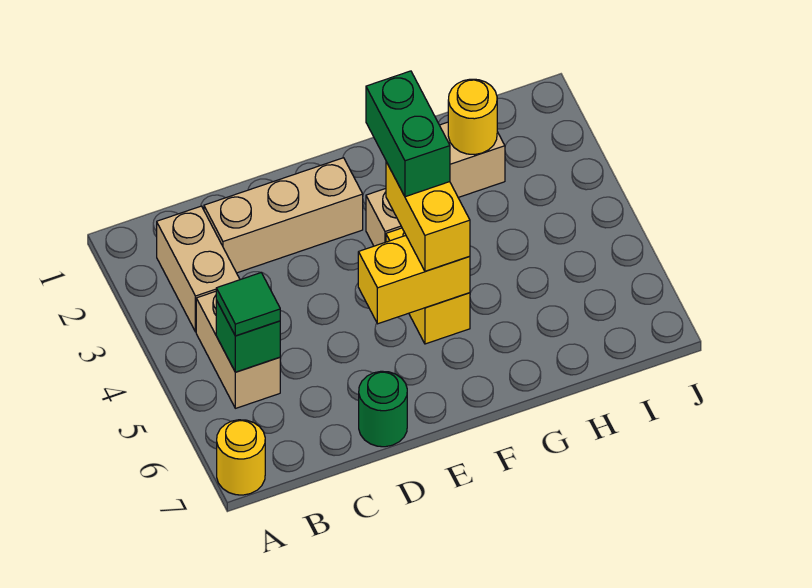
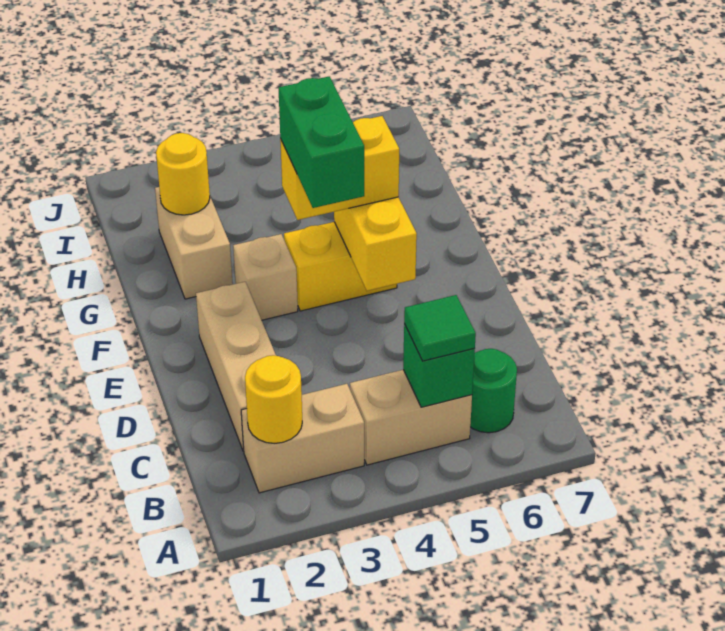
yellow 1x1 round brick [217,420,265,495] -> yellow 1x1 round brick moved to [245,355,302,443]
green 1x1 round brick [359,371,407,447] -> green 1x1 round brick moved to [470,349,517,433]
green 1x2 brick [366,71,450,197] -> green 1x2 brick turned to [278,76,364,208]

